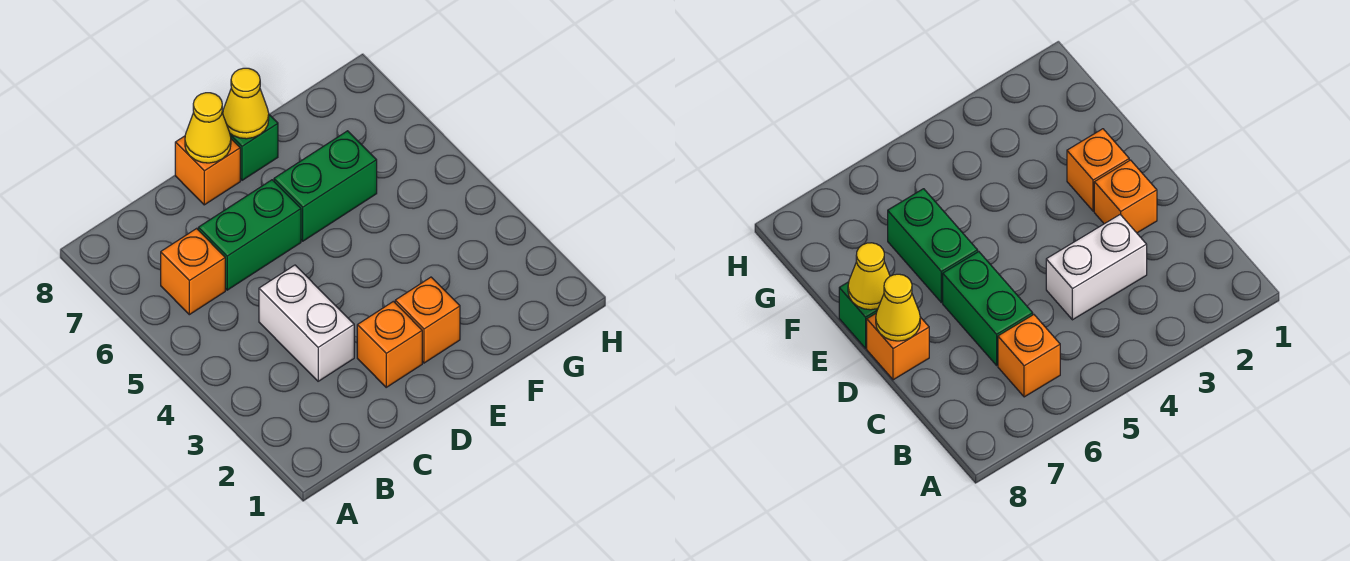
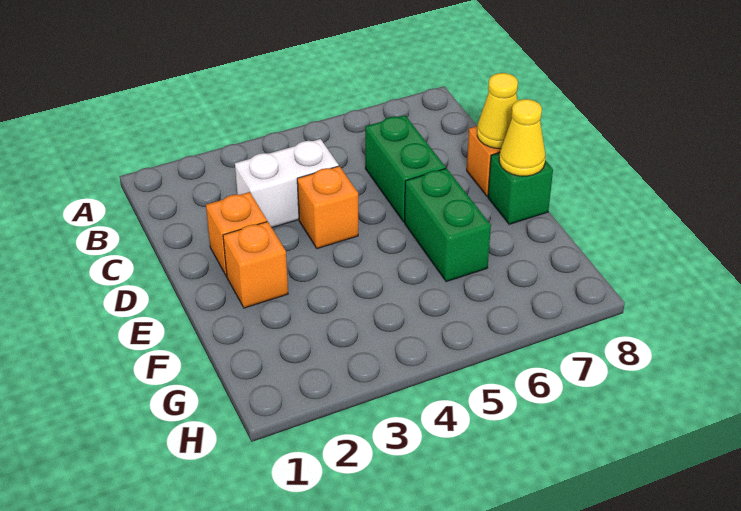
orange 1x1 brick [161,229,225,315] -> orange 1x1 brick moved to [297,166,358,249]

